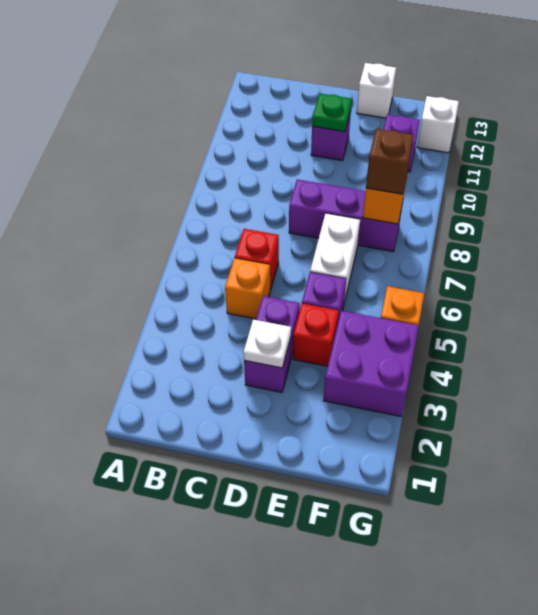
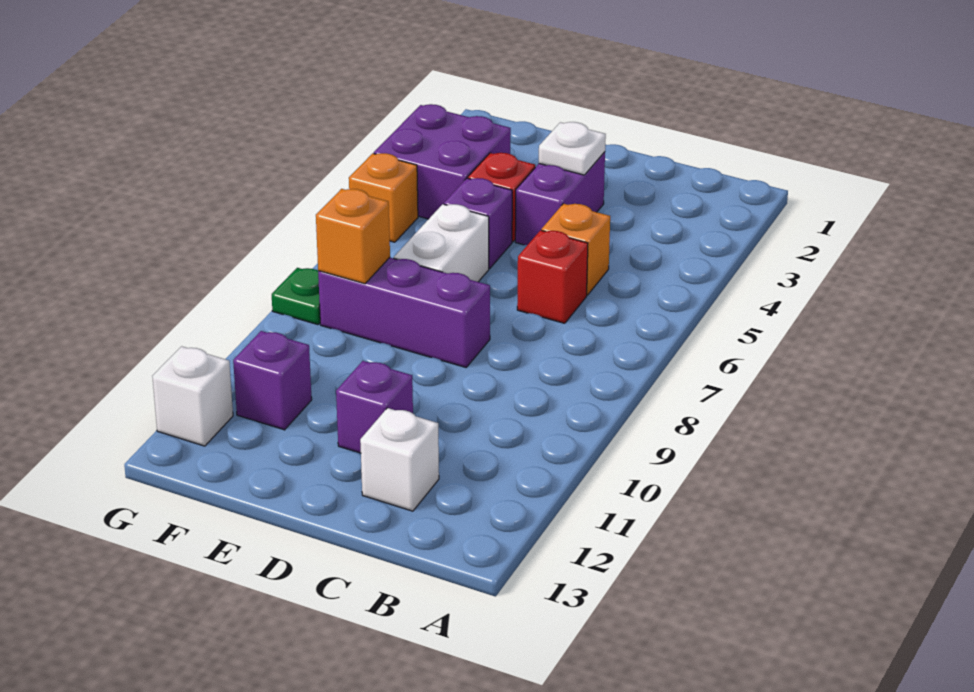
green 1x1 plate [312,93,352,132] -> green 1x1 plate moved to [272,268,320,325]
white 1x1 brick [357,63,396,118] -> white 1x1 brick moved to [360,408,439,511]
brown 1x1 brick [366,129,413,194] -> none

